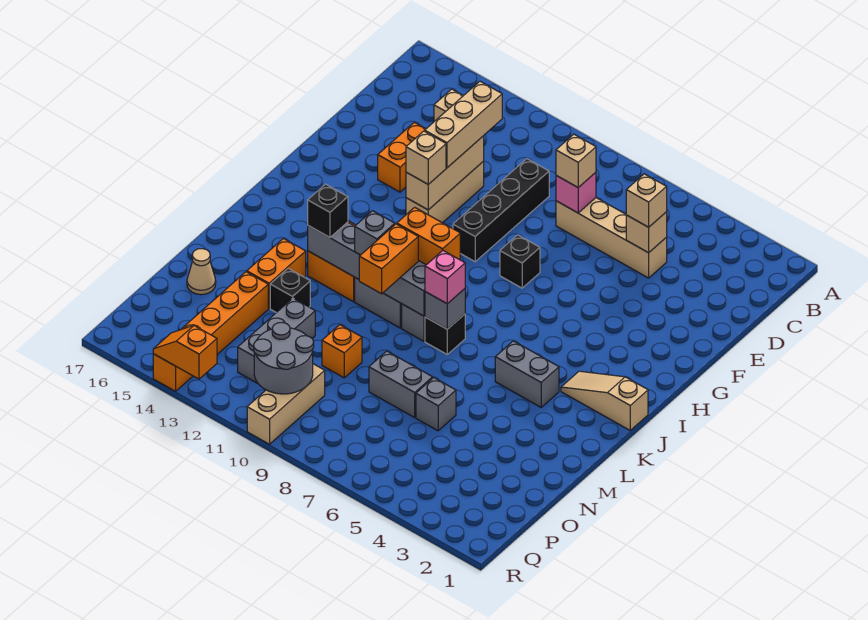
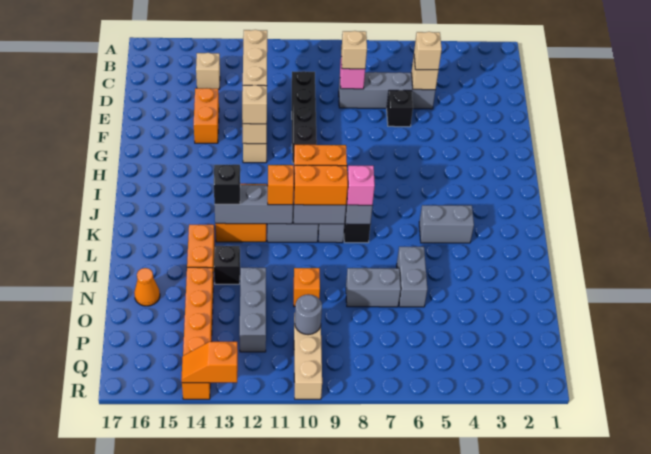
tan 1x4 brick [556,198,667,278] -> grey 1x4 brick [339,72,436,109]
black 1x1 brick [500,235,540,288] -> black 1x1 brick moved to [387,90,413,127]
tan 1x3 slope [561,371,648,430] -> none
orange 1x2 brick [359,224,418,294] -> orange 1x2 brick turned to [294,165,348,205]
grey 1x1 brick [355,211,395,255] -> orange 1x1 brick [268,165,294,205]
grey 1x1 brick [416,378,456,431] -> grey 1x2 brick [397,247,427,307]
tan 1x1 cone [187,249,216,295] -> orange 1x1 cone [134,268,160,306]
grey 2x2 round brick [254,322,314,394] -> grey 1x1 round brick [295,294,322,335]

